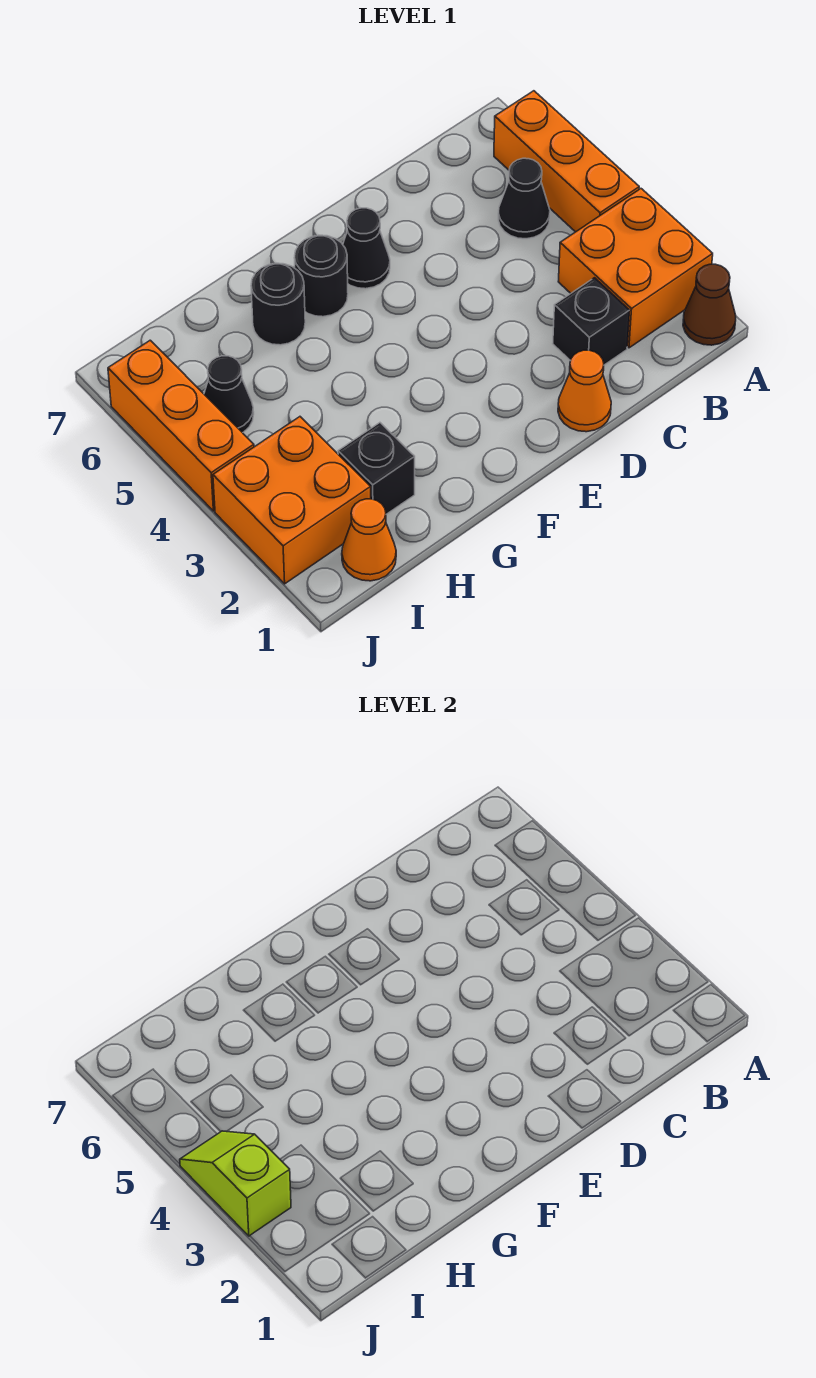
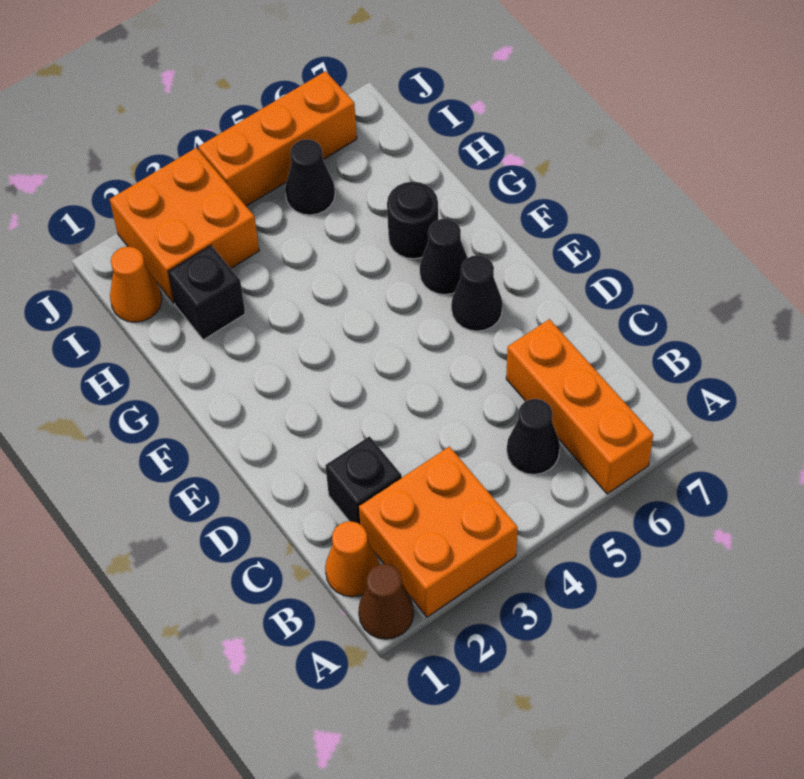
orange 1x3 brick [494,91,639,232] -> orange 1x3 brick turned to [506,319,653,494]
orange 1x1 cone [558,350,611,432] -> orange 1x1 cone moved to [325,521,379,597]
black 1x1 round brick [294,235,348,317] -> black 1x1 cone [420,219,468,295]
lime 1x2 slope [180,1131,291,1236] -> none

